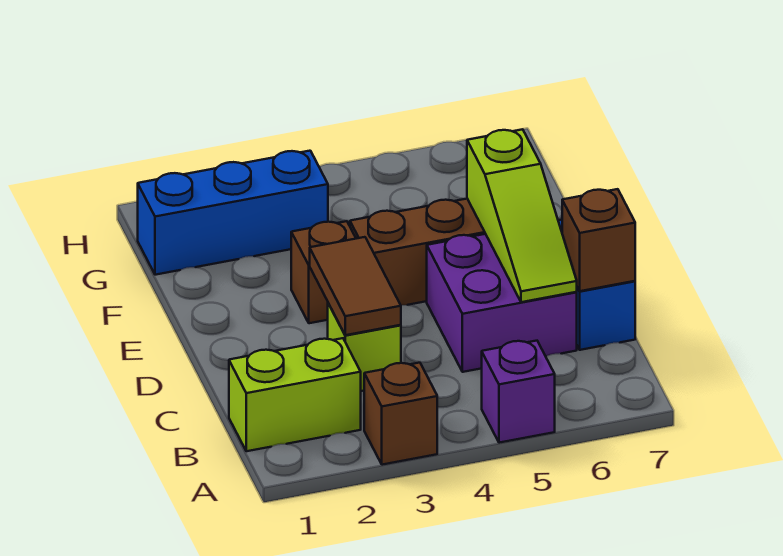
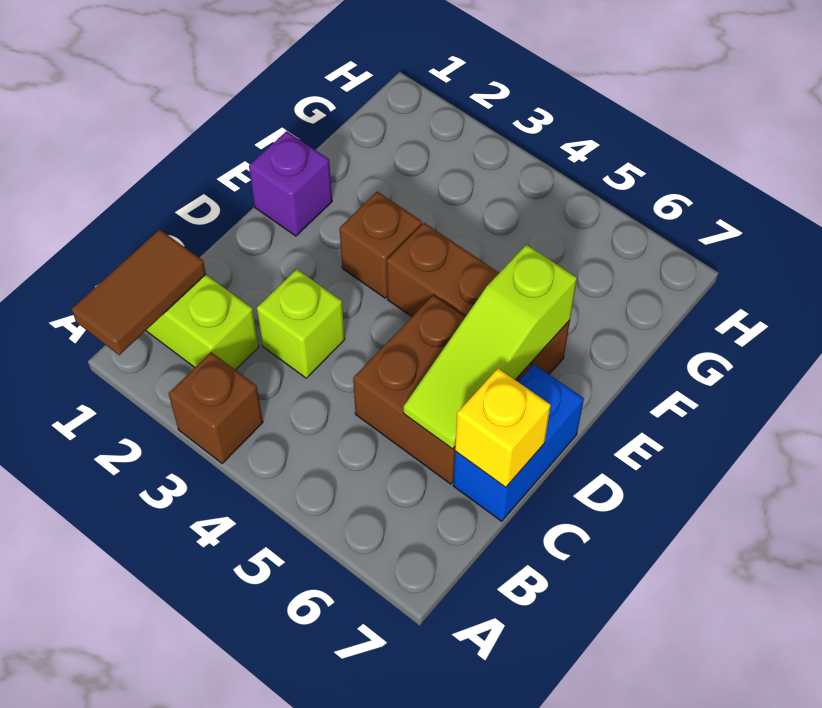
purple 1x1 brick [482,341,555,443] -> purple 1x1 brick moved to [249,131,332,236]
brown 1x2 tile [310,237,401,335] -> brown 1x2 tile moved to [72,229,206,355]
purple 2x2 brick [427,234,577,372] -> brown 2x2 brick [353,295,531,484]
brown 1x1 brick [562,189,635,291] -> yellow 1x1 brick [455,368,551,487]
blue 1x3 brick [138,151,328,275] -> none

